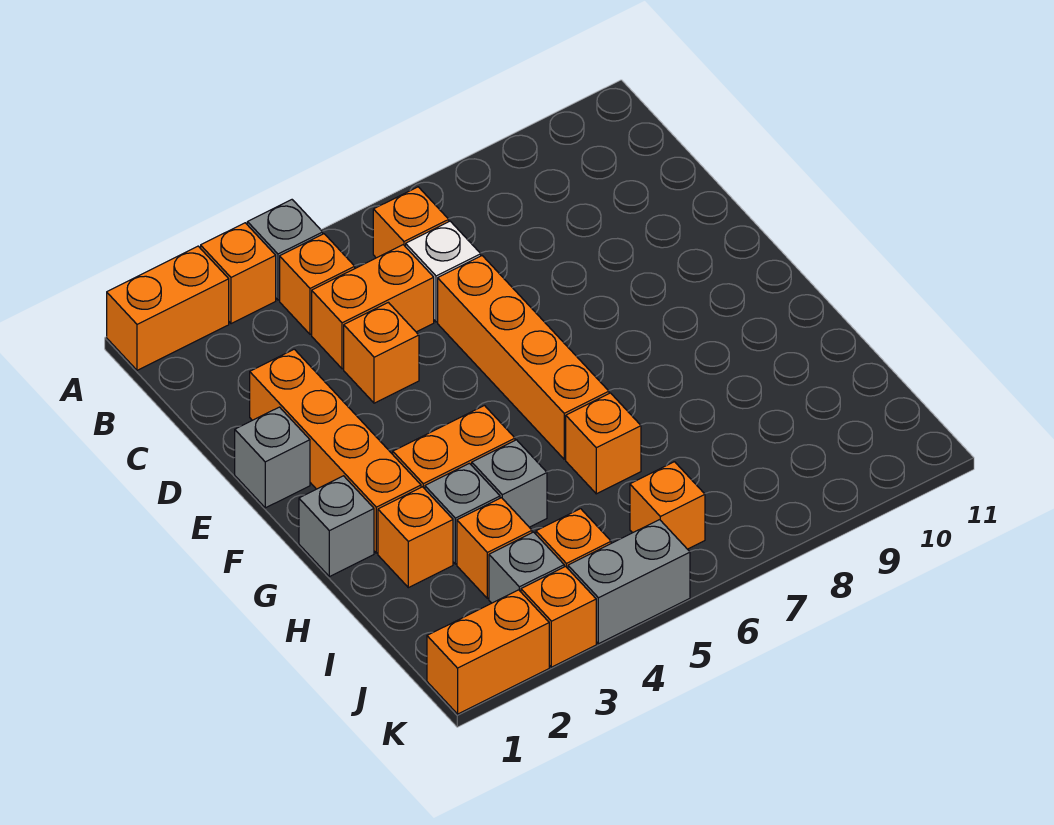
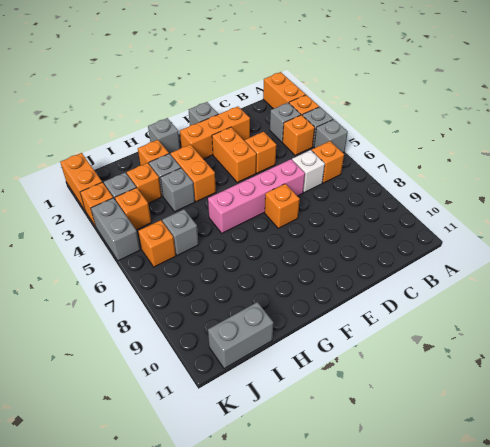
none -> grey 1x1 brick [314,119,348,153]
none -> grey 1x1 brick [270,103,301,142]
orange 1x2 brick [312,245,434,369] -> orange 1x2 brick moved to [212,127,256,182]
orange 1x4 brick [250,349,421,553] -> orange 1x3 brick [180,106,250,159]
orange 1x4 brick [438,256,609,459] -> pink 1x4 brick [208,159,305,233]
orange 1x1 brick [566,393,641,494] -> orange 1x1 brick moved to [265,184,300,228]
none -> grey 1x1 brick [162,209,199,256]
none -> grey 1x2 brick [208,302,273,369]

